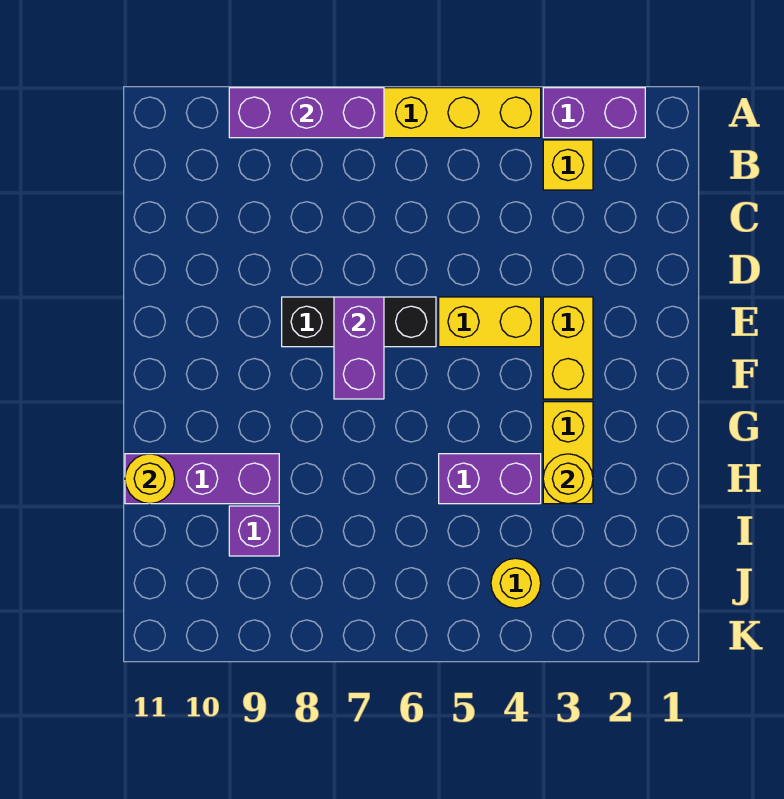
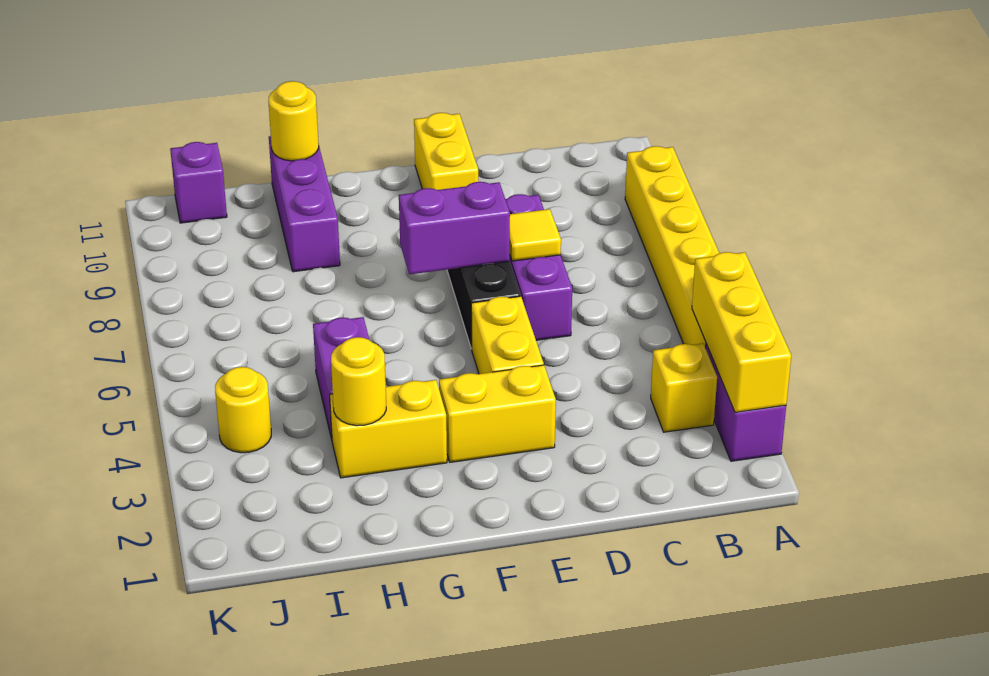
none -> yellow 1x3 brick [692,252,791,412]
purple 1x3 brick [229,88,384,138] -> purple 1x3 brick moved to [505,194,572,340]
none -> yellow 1x1 tile [510,209,561,261]
none -> yellow 1x2 brick [414,113,478,190]
purple 1x1 brick [229,506,279,556] -> purple 1x1 brick moved to [170,142,227,223]

